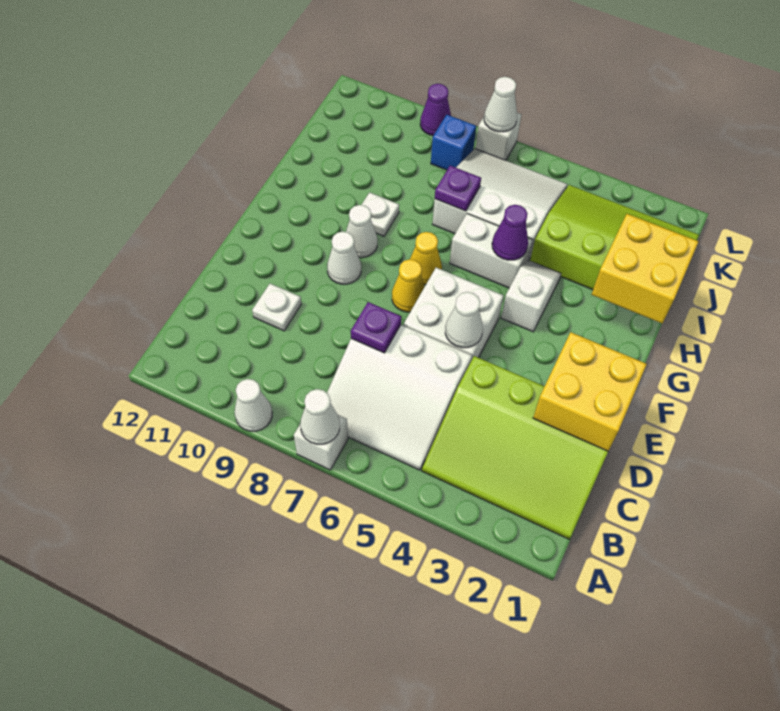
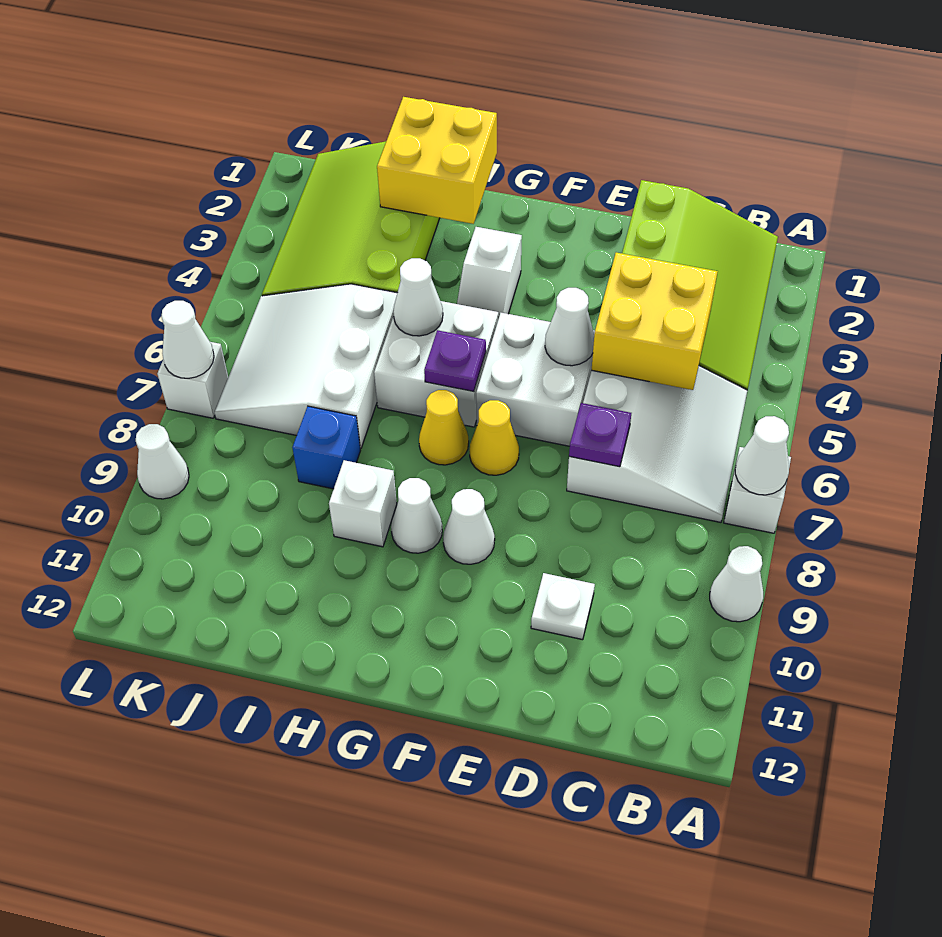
yellow 2x2 brick [533,332,647,451] -> yellow 2x2 brick moved to [592,253,718,390]
white 1x2 slope [501,261,561,332] -> white 1x2 slope turned to [457,227,522,319]
white 1x2 brick [450,214,532,288] -> white 2x2 brick [374,301,498,427]
purple 1x1 cone [492,205,528,260] -> white 1x1 cone [393,258,443,336]
white 1x1 plate [362,192,399,236] -> white 1x1 brick [329,460,397,547]
purple 1x1 plate [435,166,481,211] -> purple 1x1 plate moved to [424,330,486,391]
blue 1x1 brick [431,115,476,170] -> blue 1x1 brick moved to [292,406,360,489]
purple 1x1 cone [420,84,451,136] -> white 1x1 cone [136,424,189,499]

